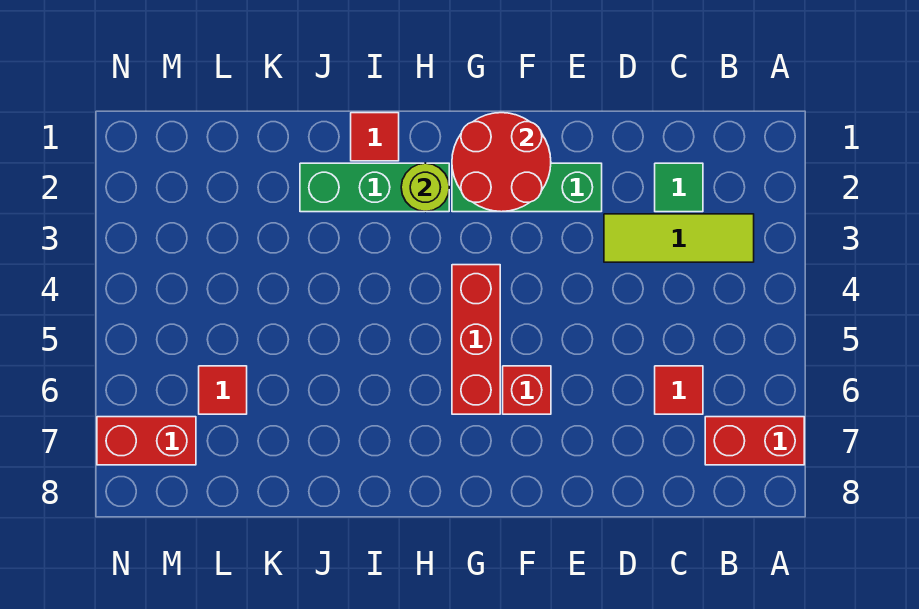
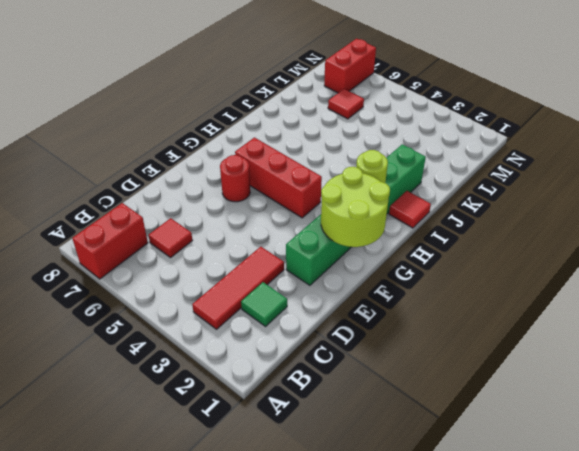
lime 1x3 tile [604,214,754,262] -> red 1x3 tile [192,247,284,329]
red 2x2 round brick [452,113,551,212] -> lime 2x2 round brick [321,167,390,247]
red 1x1 brick [503,366,551,414] -> red 1x1 round brick [220,155,250,202]

